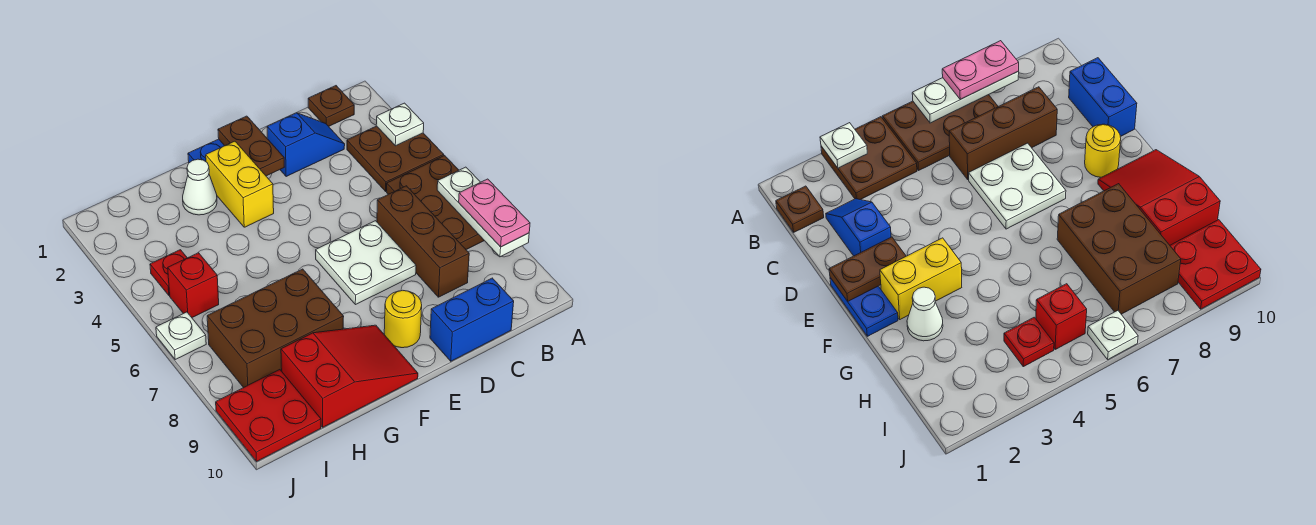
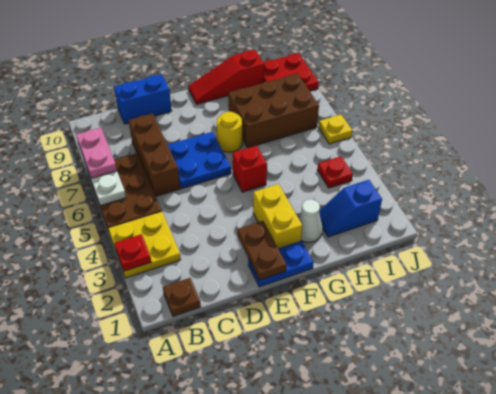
brown 2x2 plate [347,126,444,191] -> yellow 2x2 plate [108,211,181,278]
white 1x1 plate [376,103,424,146] -> red 1x1 plate [115,234,151,271]
blue 1x2 slope [267,113,345,177] -> blue 1x2 slope moved to [319,180,382,237]
white 2x2 plate [316,221,416,305] -> blue 2x2 plate [167,132,231,188]
yellow 1x1 round brick [384,290,422,348] -> yellow 1x1 round brick moved to [217,112,242,152]
red 2x3 slope [281,325,418,427] -> red 1x3 slope [188,50,264,104]
red 1x1 brick [168,253,219,317] -> red 1x1 brick moved to [232,145,267,192]
white 1x1 plate [156,312,206,359] -> yellow 1x1 plate [319,115,352,144]

